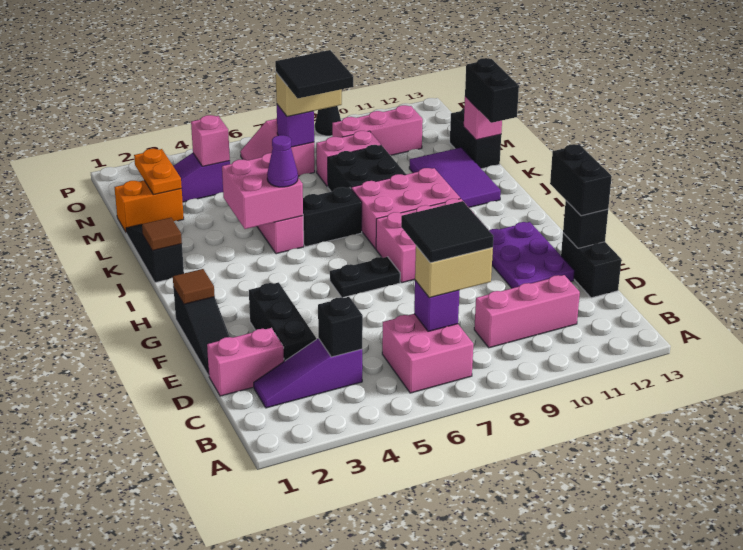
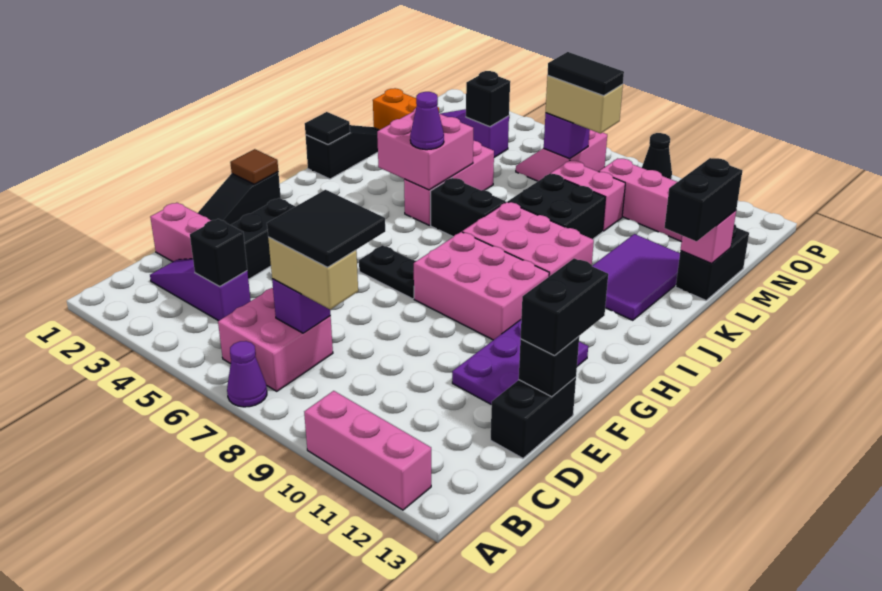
none -> purple 1x1 cone [227,341,267,407]
pink 1x3 brick [474,275,580,348] -> pink 1x3 brick moved to [304,391,431,510]
brown 1x1 tile [142,218,182,251] -> black 1x1 tile [305,112,350,145]
orange 1x2 plate [134,149,182,195] -> none
black 2x2 tile [275,50,353,98] -> black 1x2 tile [548,52,624,96]
pink 1x1 brick [191,115,230,166] -> black 1x1 brick [466,71,510,127]

